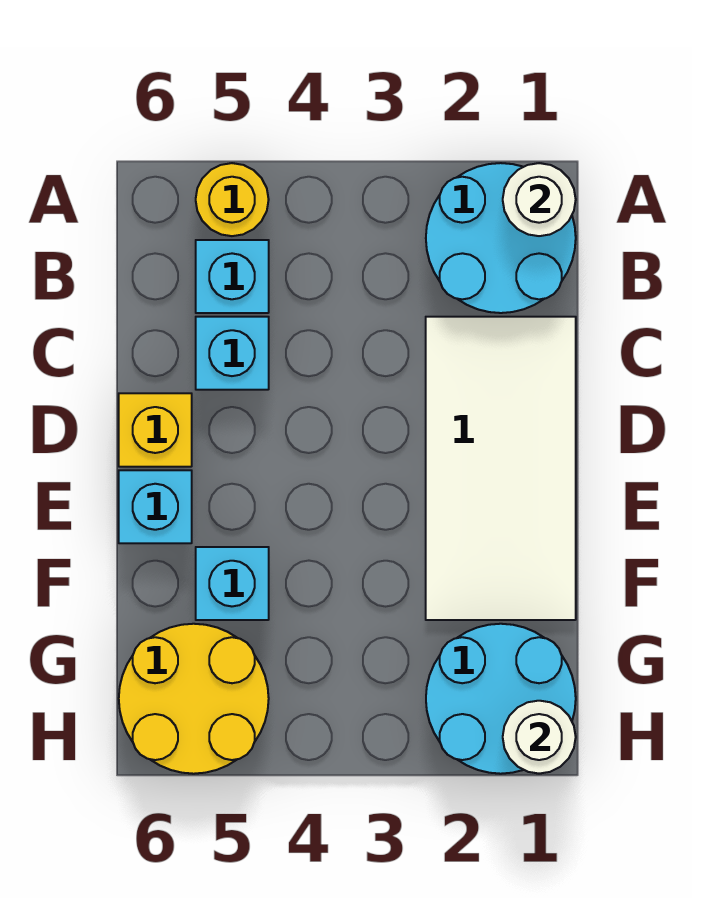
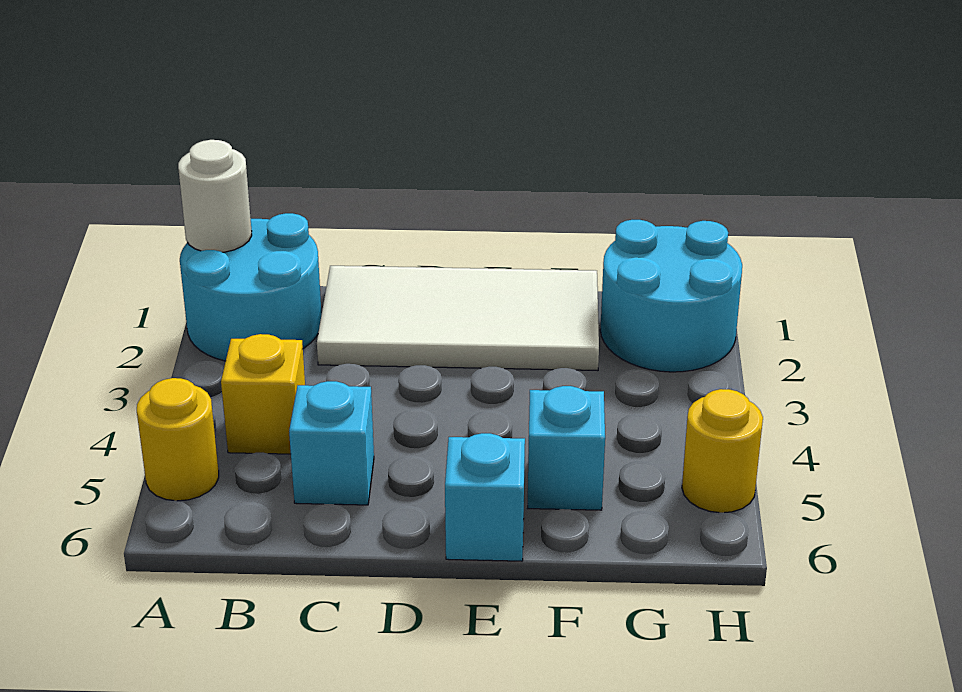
cyan 1x1 brick [196,240,269,313] -> none
yellow 1x1 brick [119,393,192,467] -> yellow 1x1 brick moved to [221,334,305,454]
yellow 2x2 round brick [119,624,269,774] -> yellow 1x1 round brick [682,389,763,513]
white 1x1 round brick [503,701,576,774] -> none

